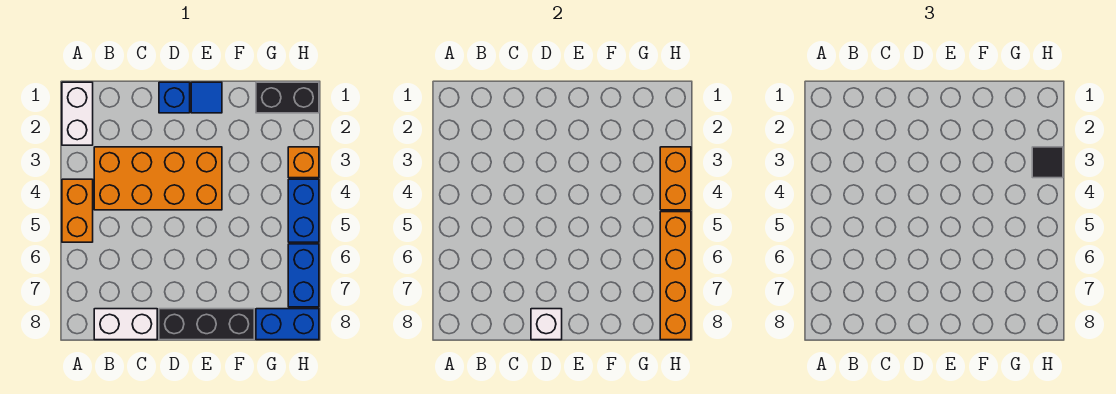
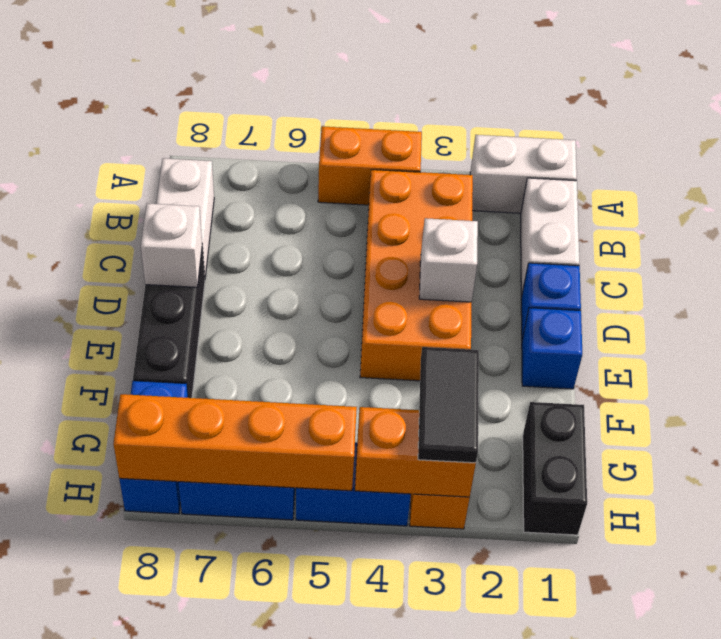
none -> white 1x2 brick [521,178,580,297]
none -> white 1x1 brick [419,218,478,302]
blue 1x1 tile [191,82,222,113] -> blue 1x1 brick [522,308,582,389]
black 1x1 tile [1032,147,1063,178] -> black 1x2 tile [418,347,479,463]

